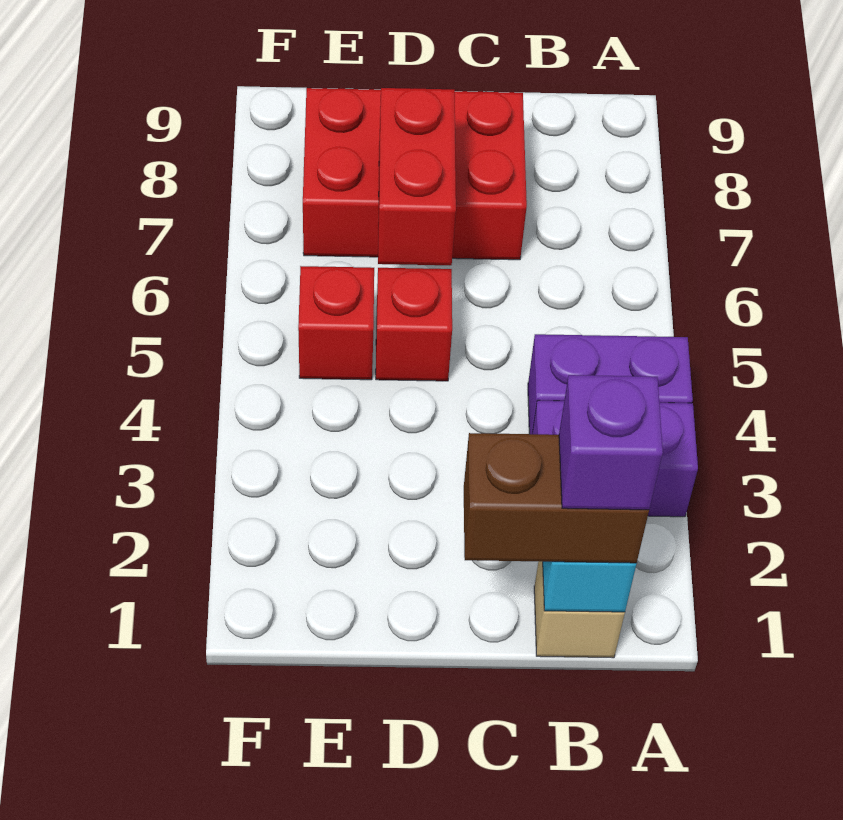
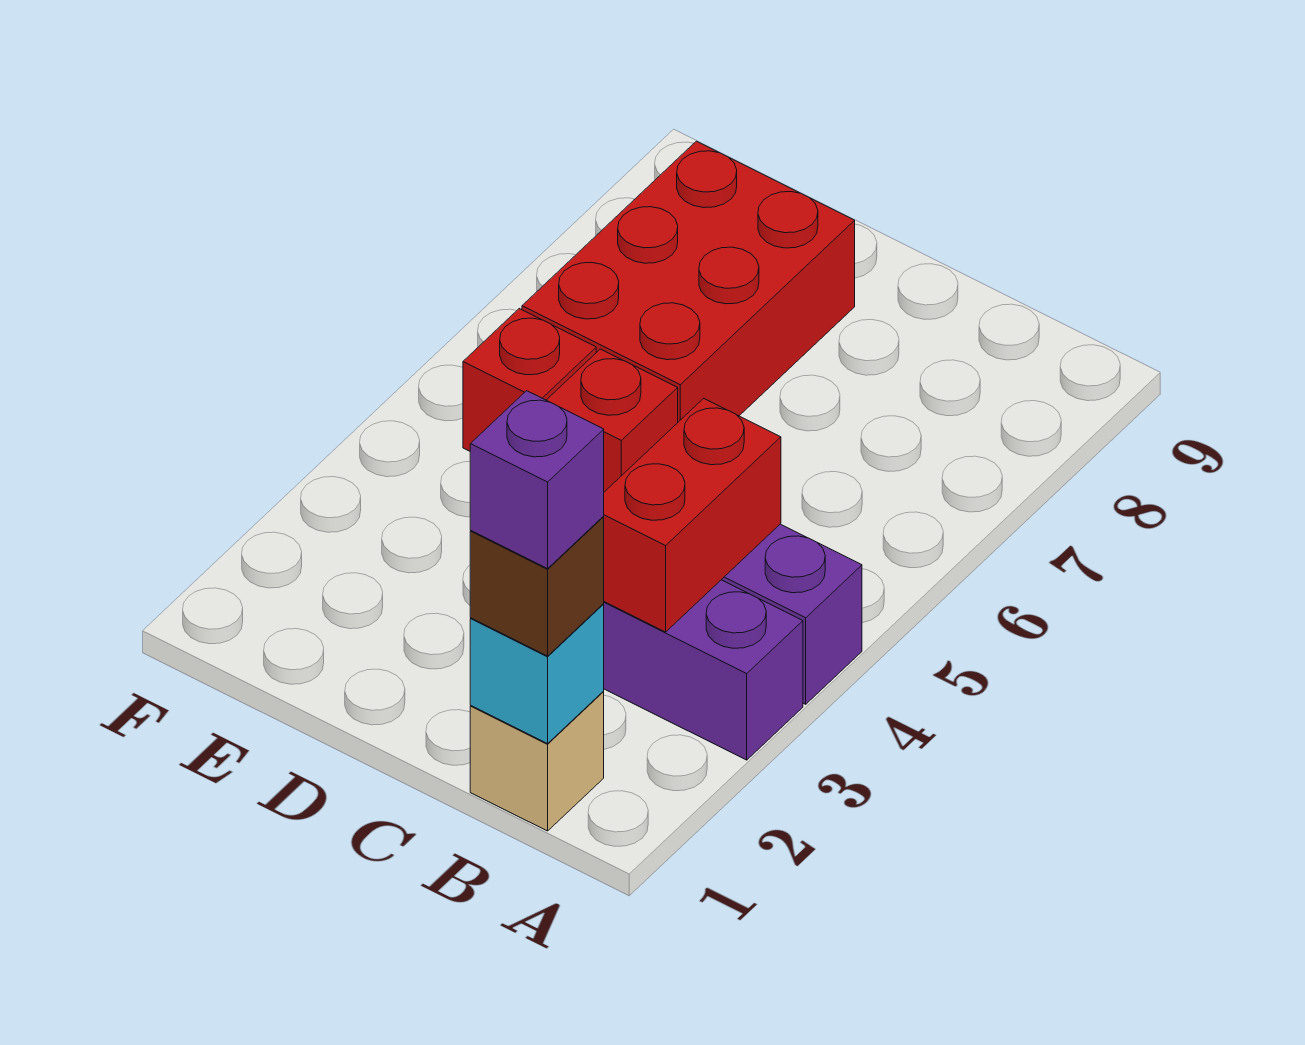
brown 1x2 brick [464,433,649,563] -> brown 1x1 brick [470,516,604,656]
red 2x3 brick [303,88,527,260] -> red 2x3 brick turned to [522,141,855,422]
red 1x2 brick [378,88,456,265] -> red 1x2 brick moved to [604,398,781,632]

